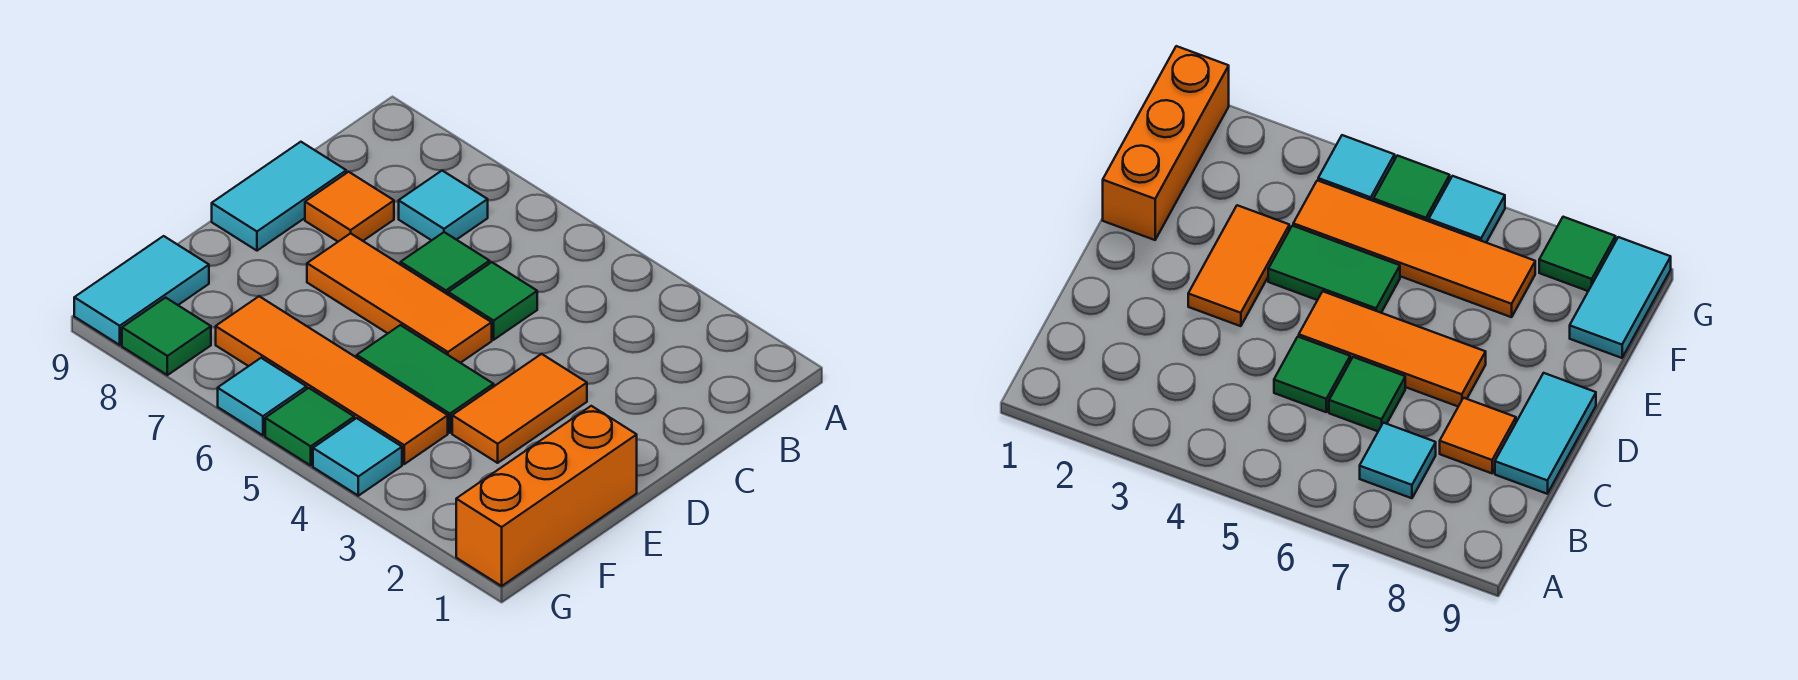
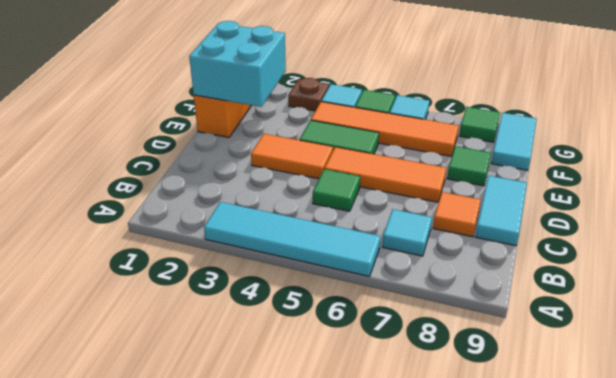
none -> cyan 1x4 tile [204,202,381,276]
green 1x1 tile [401,232,490,294] -> green 1x1 tile moved to [447,146,491,186]
orange 1x2 tile [452,354,587,463] -> orange 1x2 tile turned to [251,134,333,179]
none -> cyan 2x2 brick [189,21,286,107]
none -> brown 1x1 plate [288,78,329,111]

